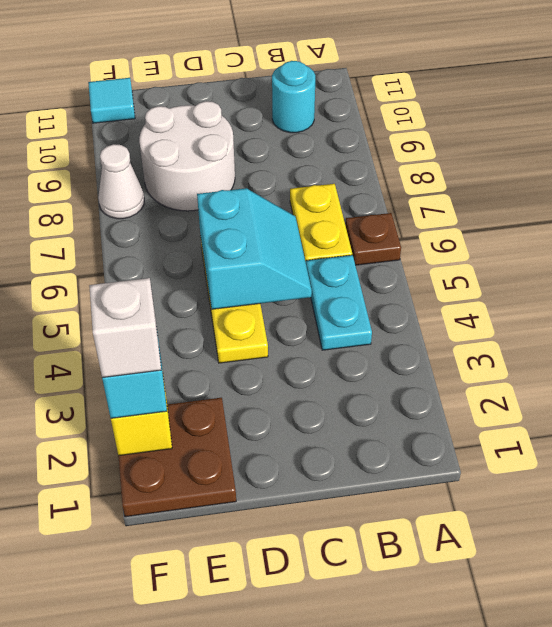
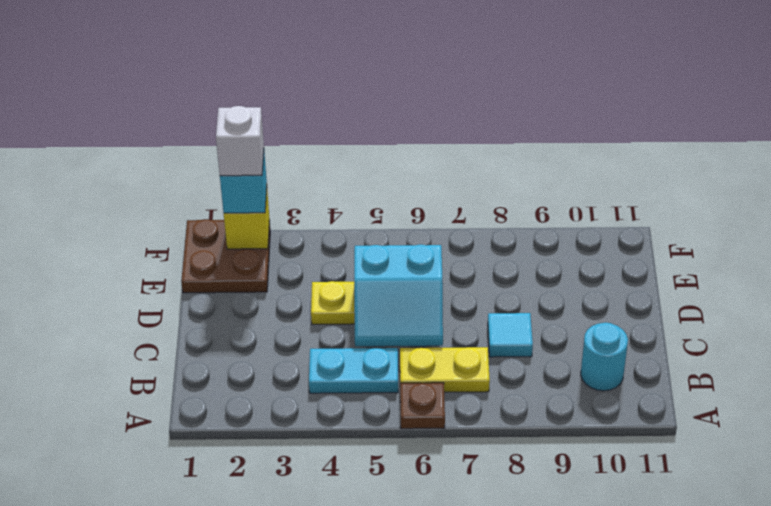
white 2x2 round brick [139,101,235,211] -> none
white 1x1 cone [98,144,144,219] -> none
cyan 1x1 tile [88,78,135,123] -> cyan 1x1 tile moved to [488,313,533,357]

